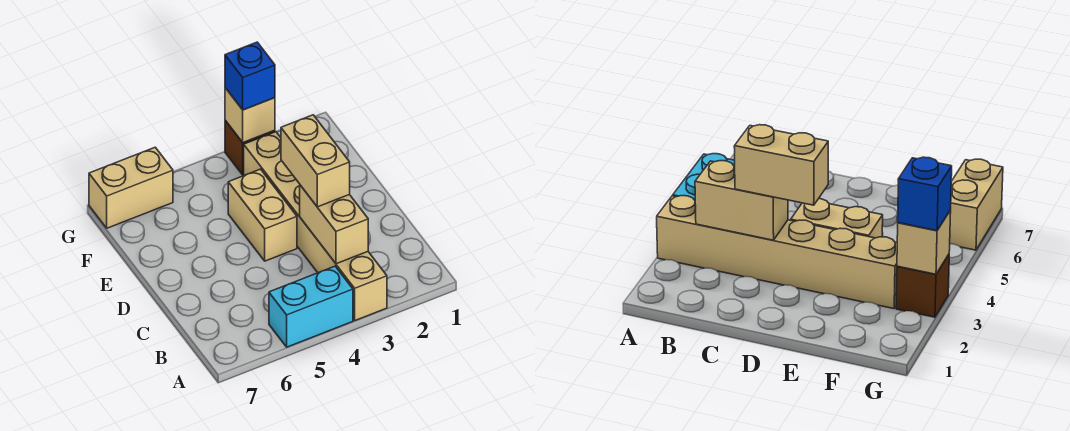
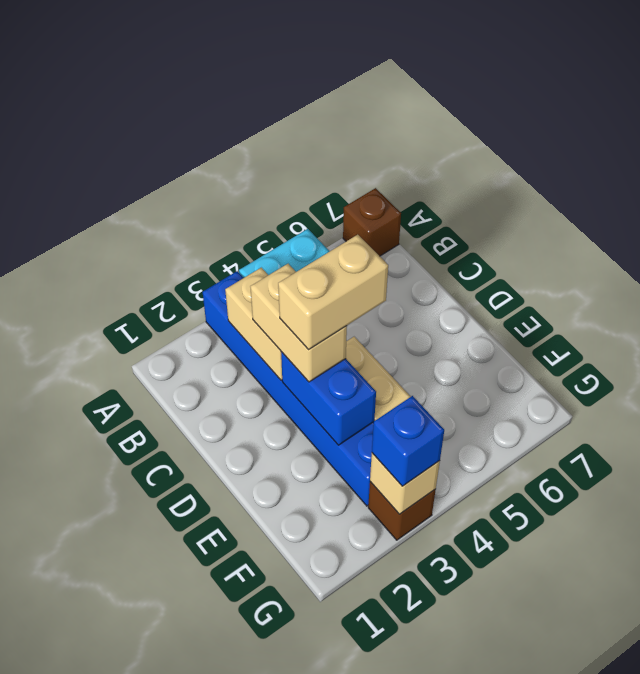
tan 1x6 brick [244,132,387,320] -> blue 1x6 brick [203,271,374,506]
none -> brown 1x1 brick [343,188,401,256]
none -> blue 1x2 brick [281,352,376,445]
tan 1x2 brick [89,147,173,228] -> tan 1x2 brick moved to [278,235,388,350]

